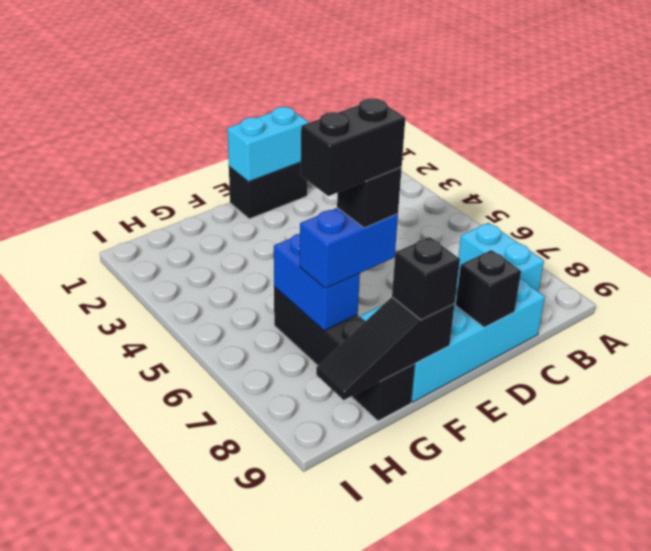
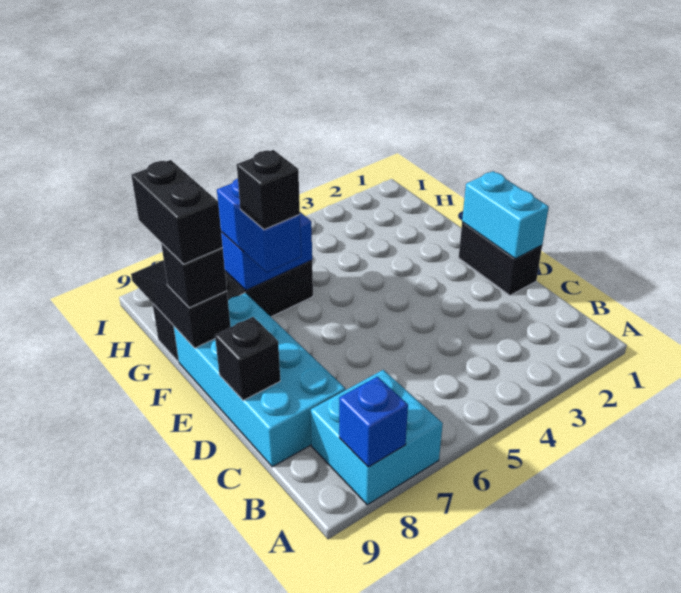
none -> blue 1x1 brick [339,377,408,467]
cyan 1x2 brick [458,223,544,291] -> cyan 2x2 brick [311,370,443,505]
black 1x2 brick [300,98,405,196] -> black 1x2 brick moved to [131,160,223,264]

